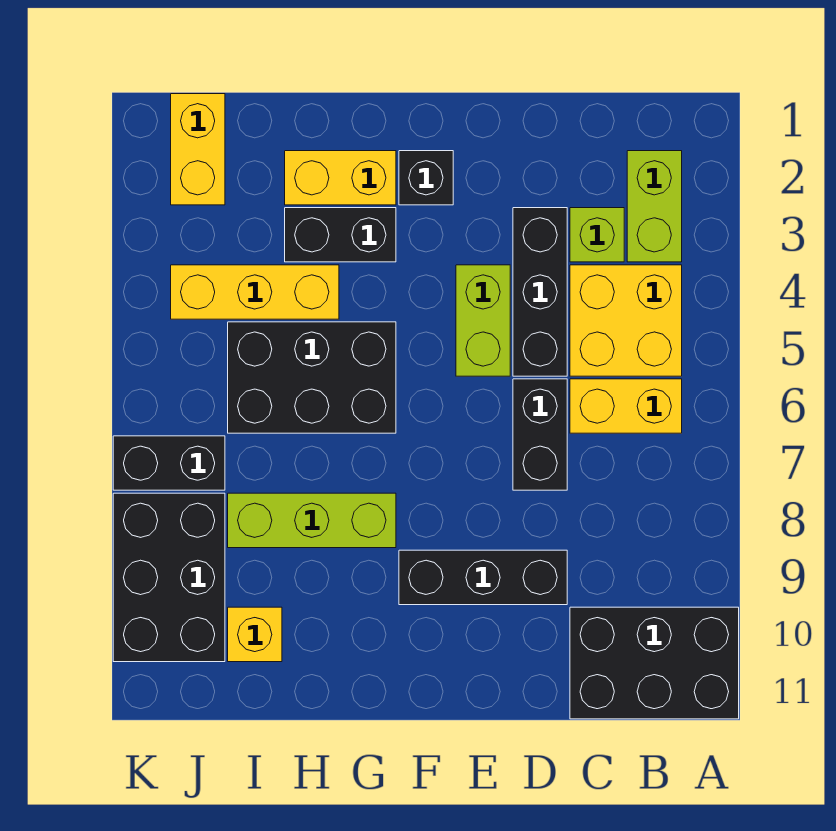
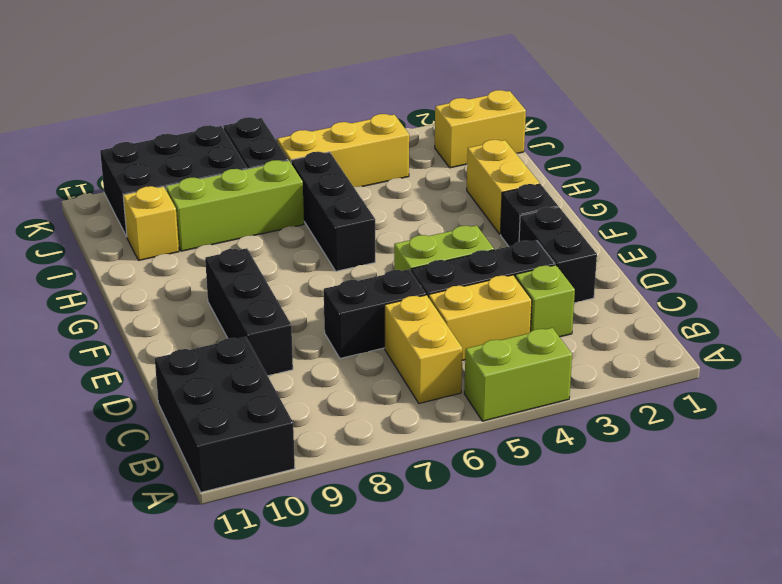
lime 1x2 brick [627,151,682,262] -> lime 1x2 brick moved to [464,328,572,421]
yellow 2x2 brick [570,265,682,376] -> yellow 1x2 brick [429,275,532,360]
black 1x2 brick [285,208,396,262] -> black 1x2 brick moved to [519,207,597,303]
black 2x3 brick [228,322,396,433] -> black 1x3 brick [291,152,375,271]
lime 1x3 brick [228,493,396,548] -> lime 1x3 brick turned to [166,160,304,251]
yellow 1x3 brick [171,265,339,319] -> yellow 1x3 brick turned to [277,114,409,187]

